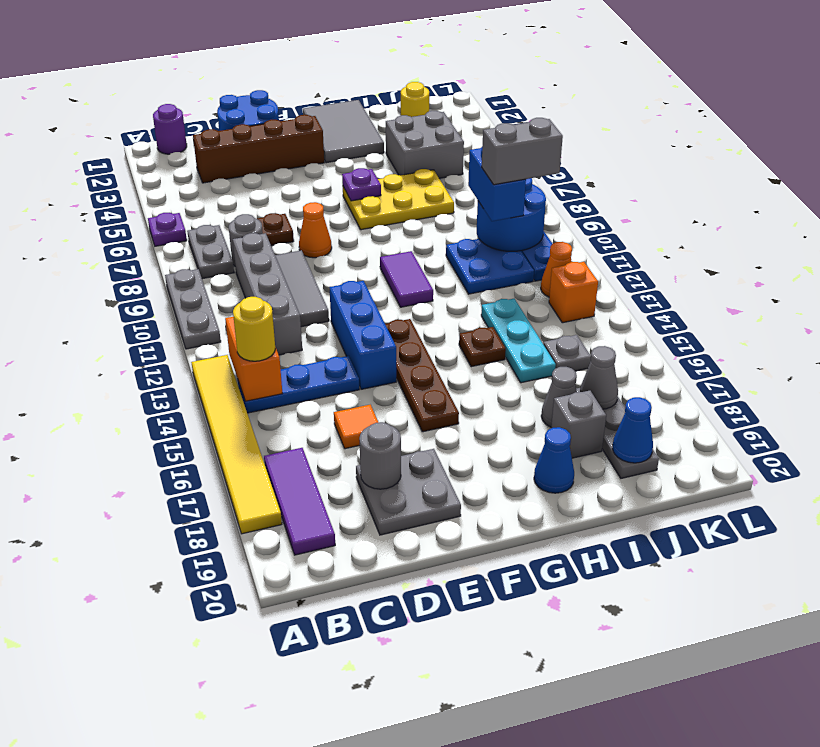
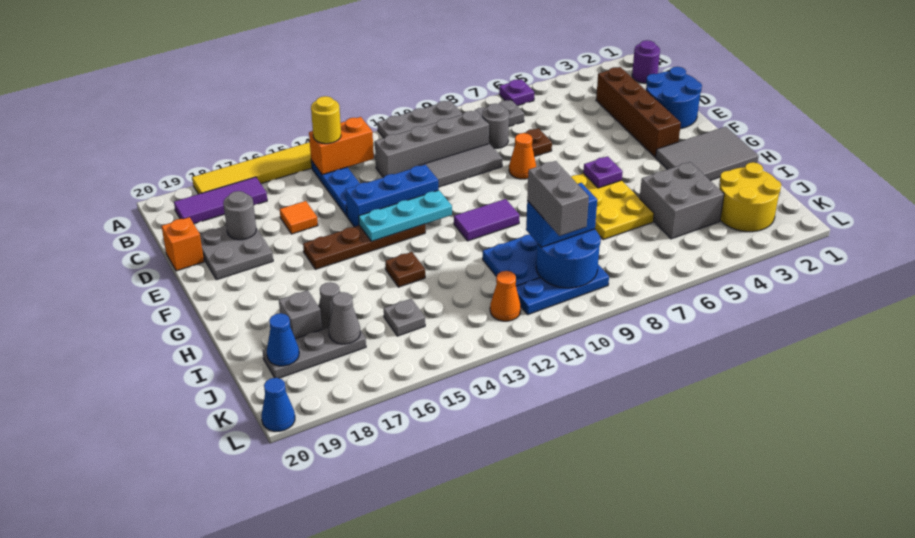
blue 1x1 cone [534,427,574,493] -> blue 1x1 cone moved to [261,378,295,431]
cyan 1x3 plate [481,299,556,383] -> cyan 1x3 plate moved to [359,190,452,242]
yellow 1x1 round brick [401,82,429,117] -> yellow 2x2 round brick [719,162,781,232]
orange 1x1 brick [549,262,598,323] -> orange 1x1 brick moved to [162,217,204,271]

